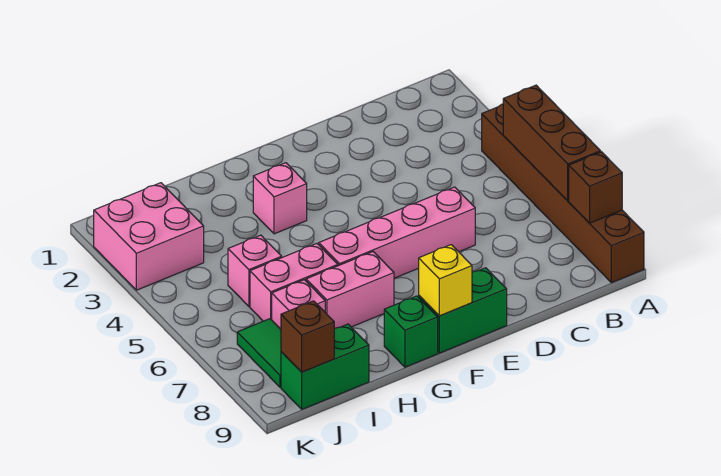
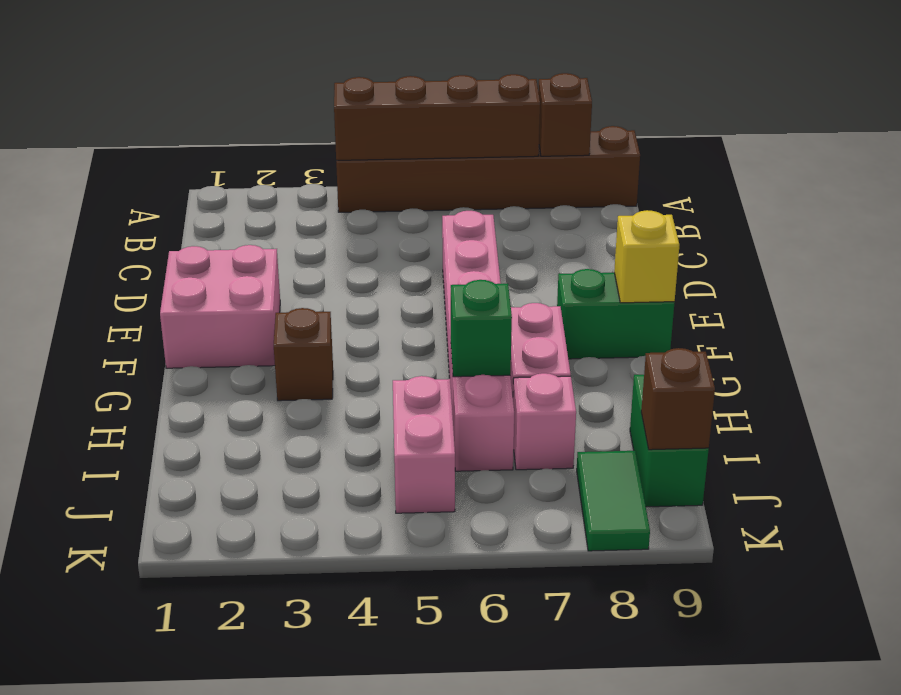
brown 1x3 brick [503,85,601,201] -> brown 1x4 brick [334,74,540,160]
green 1x2 brick [419,268,507,353] -> green 1x2 brick turned to [557,269,675,359]
pink 1x1 brick [253,163,307,234] -> brown 1x1 brick [274,308,333,401]
green 1x1 brick [384,296,438,367] -> green 1x1 brick moved to [451,280,512,377]
pink 1x1 brick [228,235,282,306] -> pink 1x2 brick [393,376,455,513]
pink 2x2 brick [93,183,204,290] -> pink 2x2 brick moved to [160,245,280,368]
green 1x2 tile [237,319,281,387] -> green 1x2 tile turned to [577,451,650,551]

